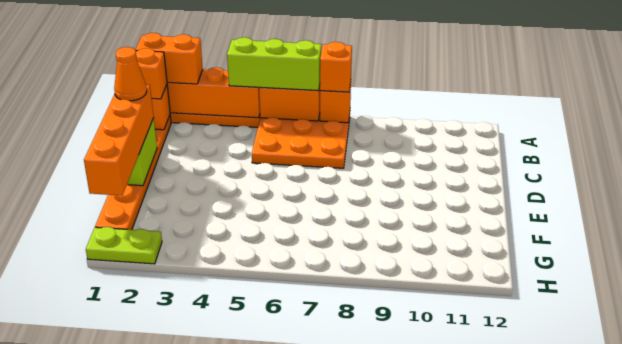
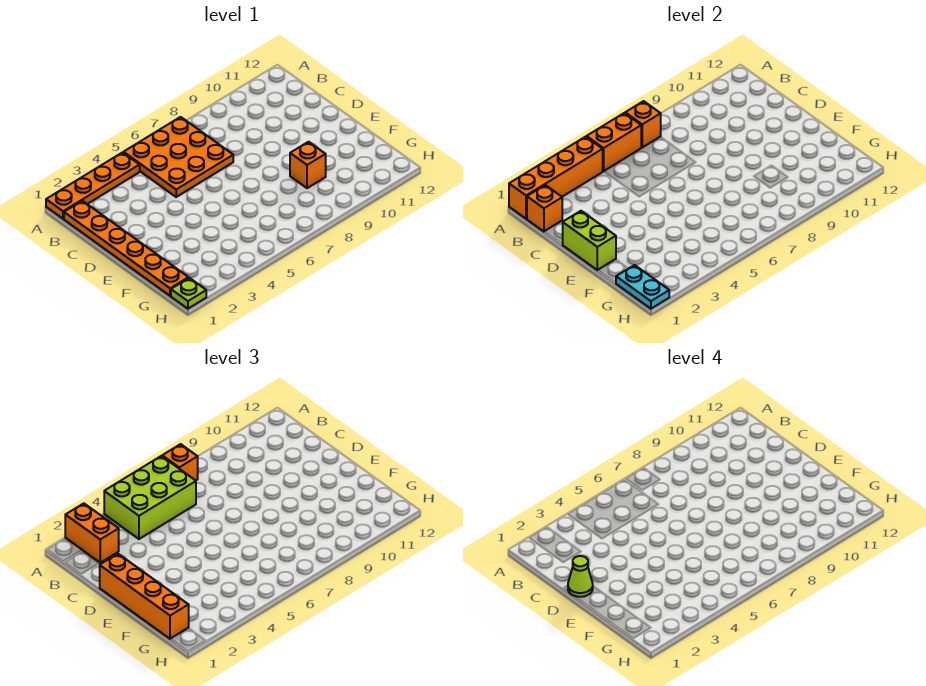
orange 1x2 brick [135,33,203,84] -> orange 1x2 brick turned to [65,503,119,563]
lime 1x3 brick [227,37,321,91] -> lime 2x3 brick [104,456,196,539]
orange 1x1 brick [136,48,167,99] -> orange 1x1 brick moved to [290,142,326,188]
orange 1x1 cone [114,47,147,101] -> lime 1x1 cone [568,556,593,597]
none -> cyan 1x2 plate [616,265,669,309]
lime 1x2 plate [86,227,162,264] -> lime 1x1 plate [171,278,206,309]

